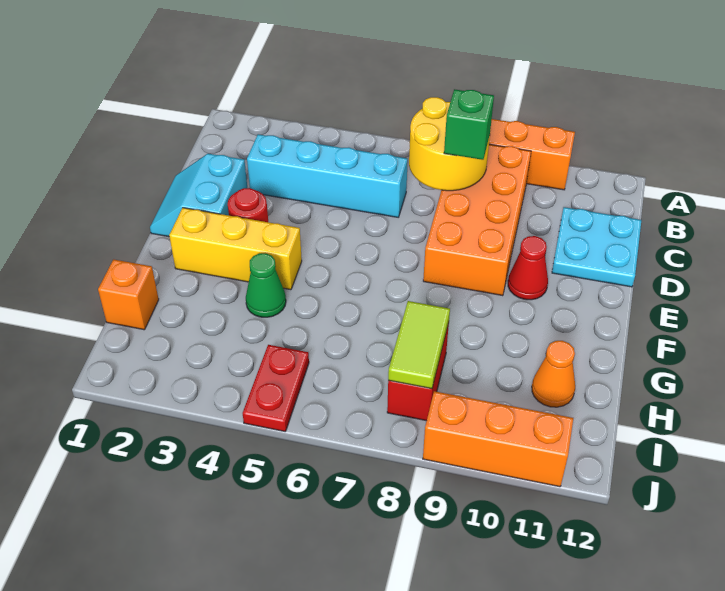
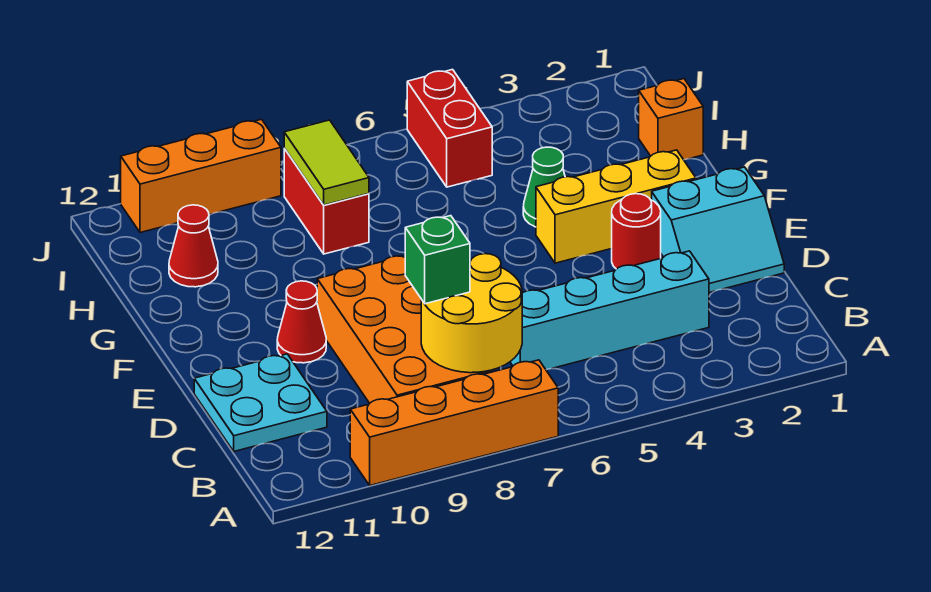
cyan 2x2 slope [150,154,247,237] -> cyan 2x2 slope turned to [652,167,784,293]
orange 1x1 cone [532,341,575,407] -> red 1x1 cone [169,205,218,287]
red 1x2 plate [243,345,309,431] -> red 1x2 brick [407,70,492,187]

